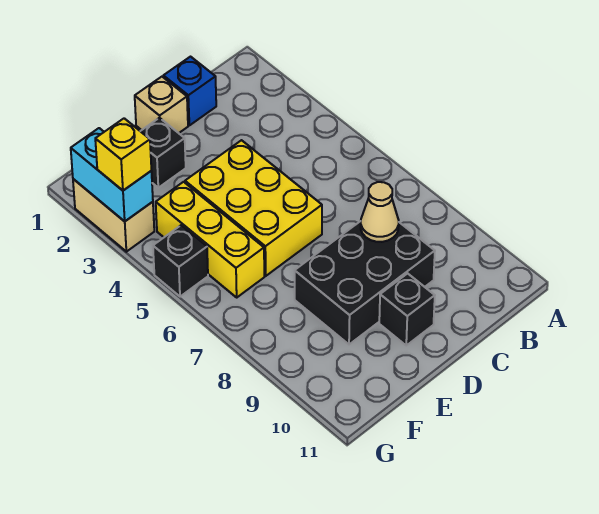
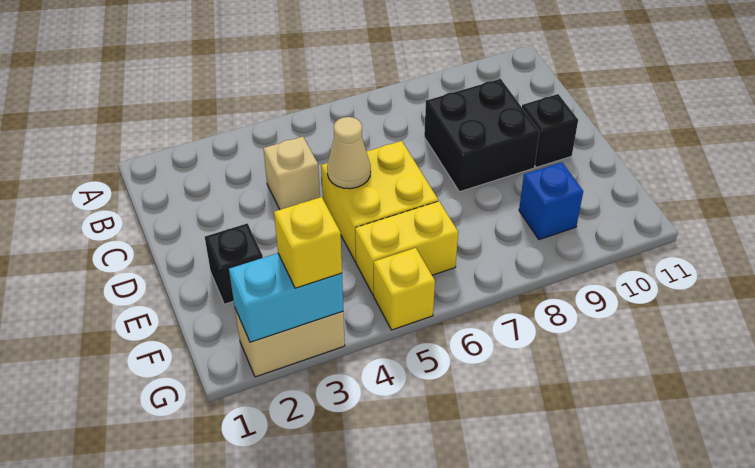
blue 1x1 brick [163,57,216,125] -> blue 1x1 brick moved to [519,162,583,240]
black 2x3 brick [295,221,435,344] -> black 2x2 brick [424,79,540,192]
tan 1x1 cone [361,182,399,242] -> tan 1x1 cone moved to [327,117,371,189]
tan 1x1 brick [135,77,188,133] -> tan 1x1 brick moved to [263,136,320,210]
yellow 2x3 brick [185,140,322,276] -> yellow 2x2 brick [321,141,438,262]
yellow 1x3 brick [156,182,264,297] -> yellow 1x2 brick [355,201,458,295]
black 1x1 brick [153,225,208,297] -> yellow 1x1 brick [374,248,435,330]

